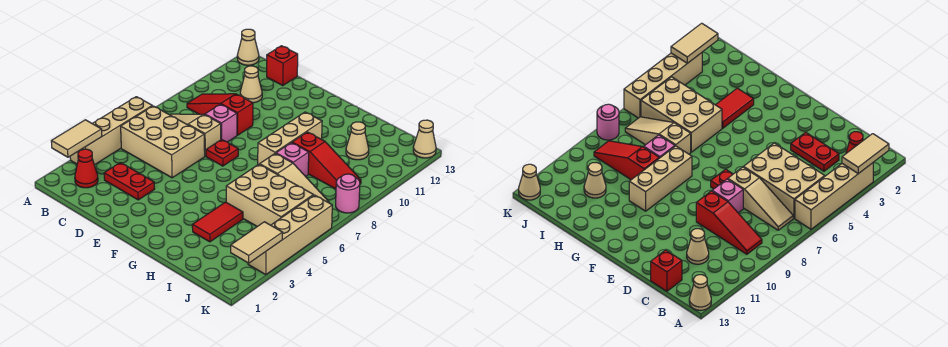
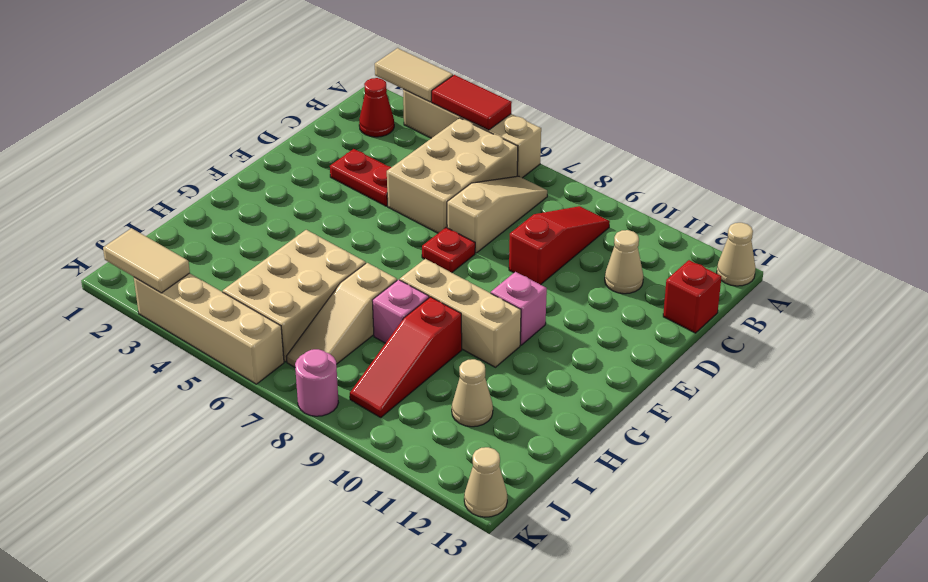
red 1x2 plate [104,163,154,200] -> red 1x2 plate turned to [330,149,391,206]
pink 1x1 brick [205,104,237,142] -> pink 1x1 brick moved to [491,272,547,345]
red 1x2 tile [192,202,243,242] -> red 1x2 tile moved to [432,75,512,130]

